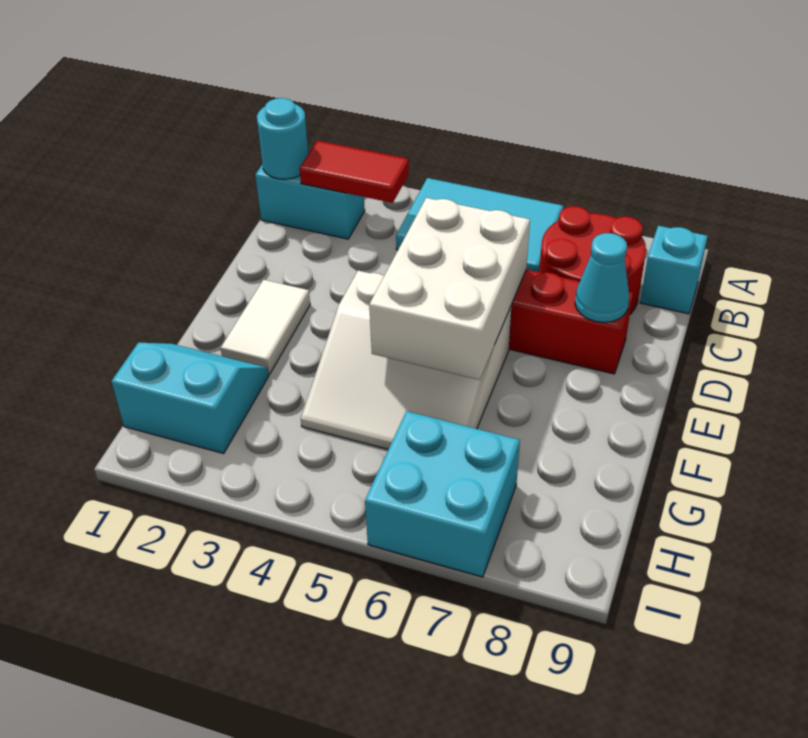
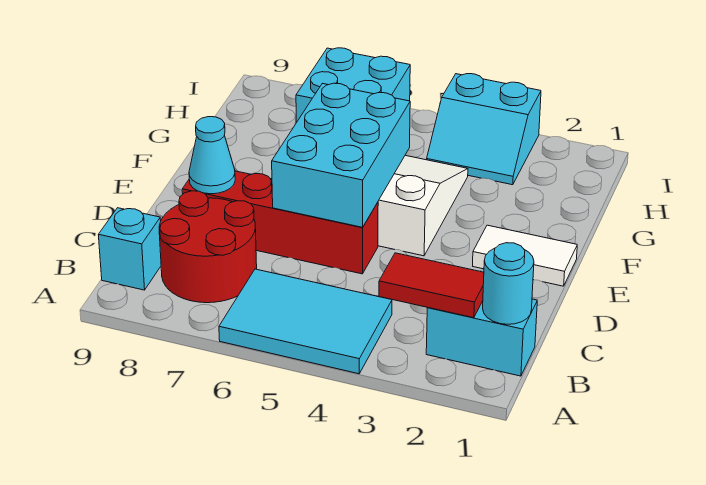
white 2x3 brick [369,198,530,380] -> cyan 2x3 brick [272,83,410,227]
white 1x2 tile [221,280,310,374] -> white 1x2 tile turned to [473,225,577,286]
cyan 2x2 slope [112,343,269,454] -> cyan 2x2 slope moved to [427,74,541,185]

